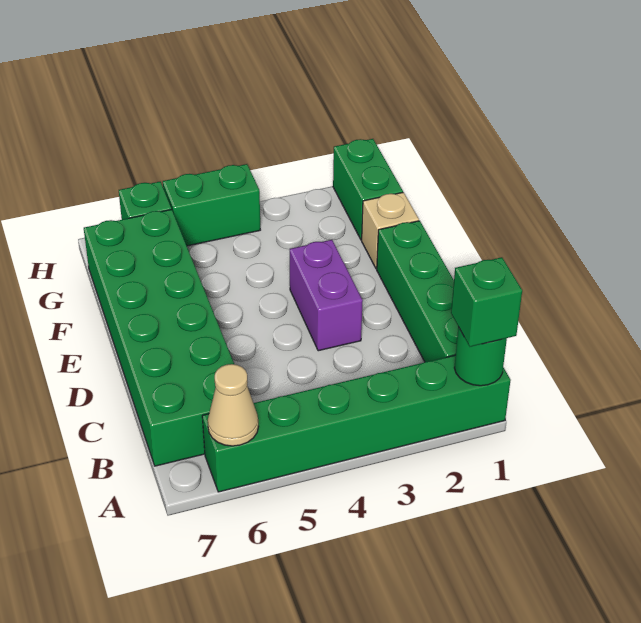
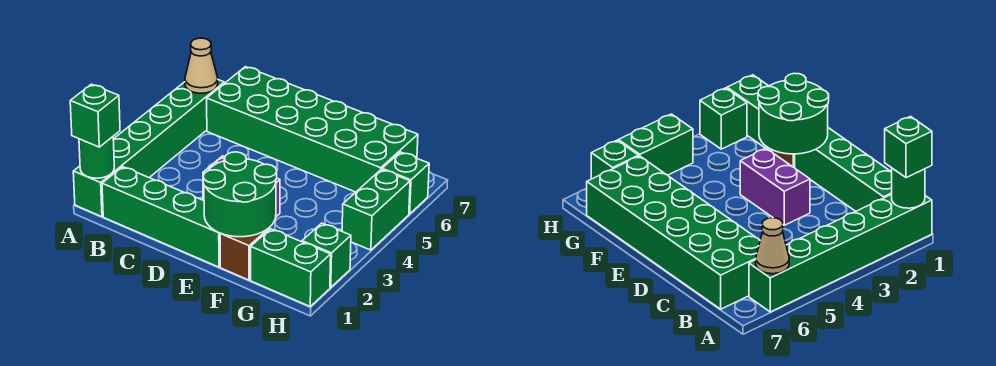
none -> green 2x2 round brick [203,152,277,237]
tan 1x1 brick [362,192,419,269] -> brown 1x1 brick [220,228,269,280]
none -> green 1x1 brick [302,223,351,287]

